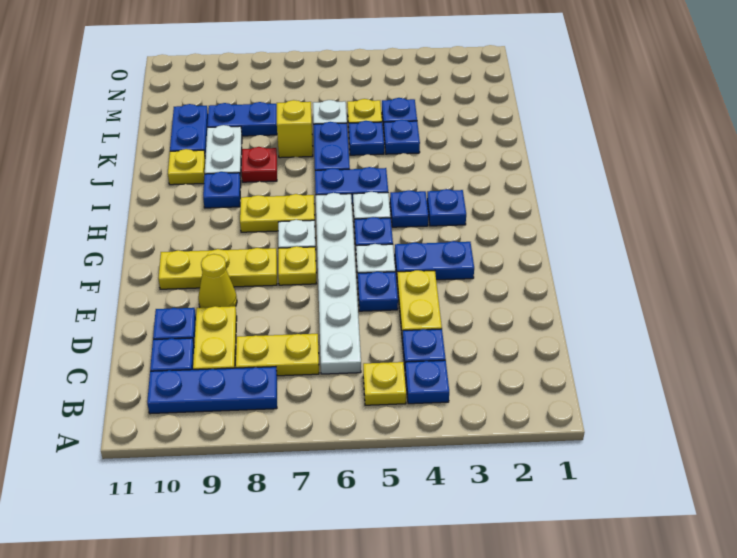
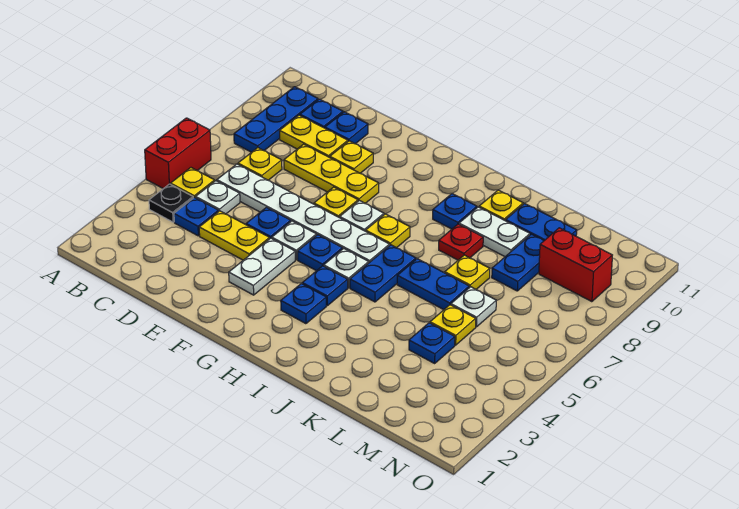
none -> red 1x2 brick [145,118,211,189]
blue 1x1 plate [405,360,449,404] -> black 1x1 plate [149,184,193,222]
none -> white 1x1 plate [196,181,240,214]
yellow 1x2 plate [236,334,319,376] -> yellow 1x1 plate [238,148,282,180]
yellow 1x1 cone [198,254,237,308] -> yellow 1x1 plate [330,141,373,173]
blue 1x2 plate [395,241,474,280] -> white 1x2 plate [229,238,295,295]
yellow 1x3 plate [158,248,277,289] -> yellow 1x3 plate turned to [284,144,379,203]
yellow 1x2 plate [240,194,315,232] -> yellow 1x1 plate [366,214,410,248]
blue 1x1 plate [384,120,420,154] -> none
blue 1x1 plate [349,121,384,155] -> none
yellow 1x1 brick [277,100,313,158] -> yellow 1x1 plate [445,255,490,289]
none -> red 1x2 brick [539,228,612,302]

